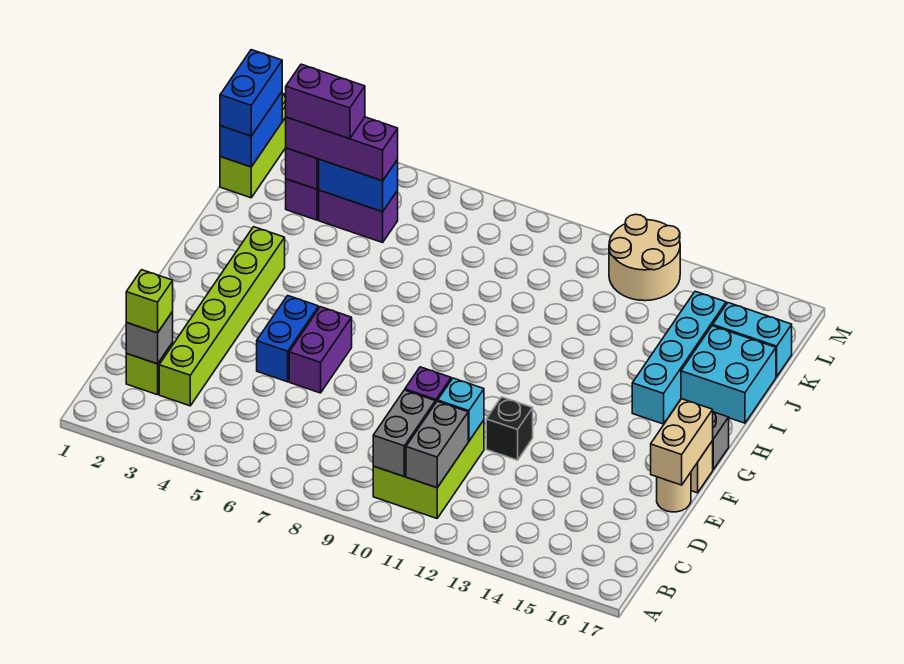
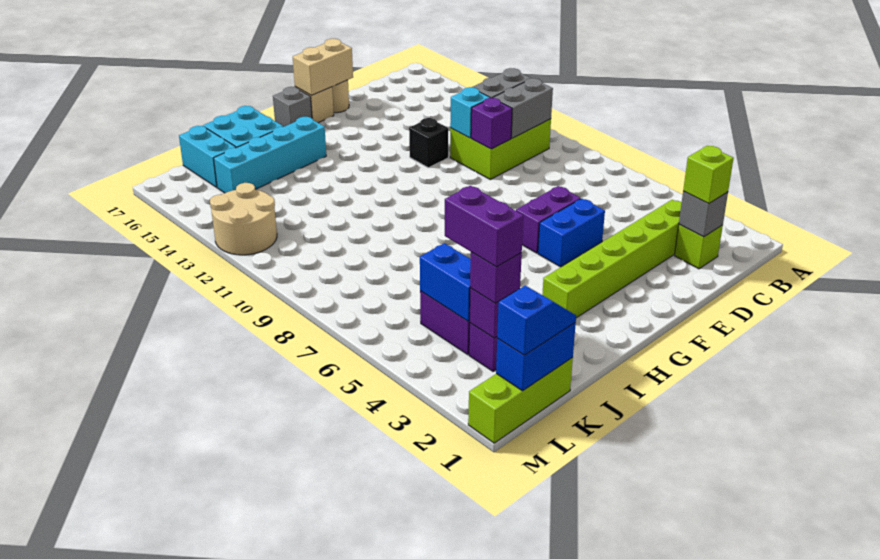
blue 1x2 brick [220,50,282,136] -> blue 1x2 slope [497,286,576,355]
purple 1x3 brick [286,117,398,181] -> purple 1x1 brick [470,252,522,303]

